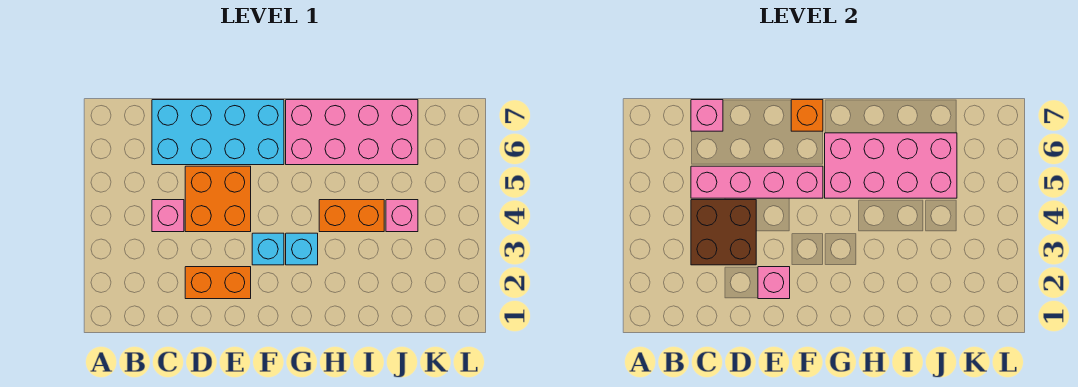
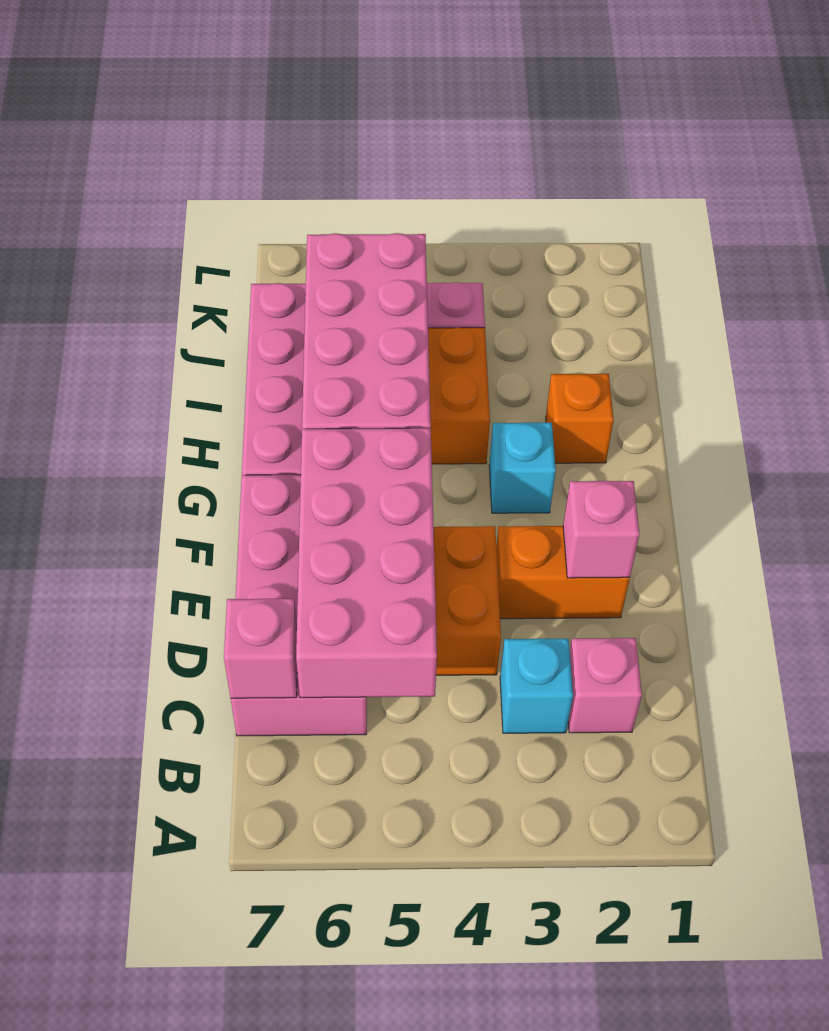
brown 2x2 brick [691,200,756,265] -> none
pink 1x1 brick [152,200,184,232] -> pink 1x1 brick moved to [568,638,642,733]
pink 1x4 brick [691,166,823,198] -> pink 2x4 brick [296,428,437,698]
cyan 2x4 brick [152,100,284,165] -> pink 2x4 brick [231,475,367,736]
orange 1x2 brick [185,267,251,299] -> orange 1x2 brick turned to [496,526,630,619]
cyan 1x1 brick [252,233,284,265] -> cyan 1x1 brick moved to [500,639,573,733]
orange 1x1 brick [791,100,823,131] -> orange 1x1 brick moved to [546,374,614,463]

